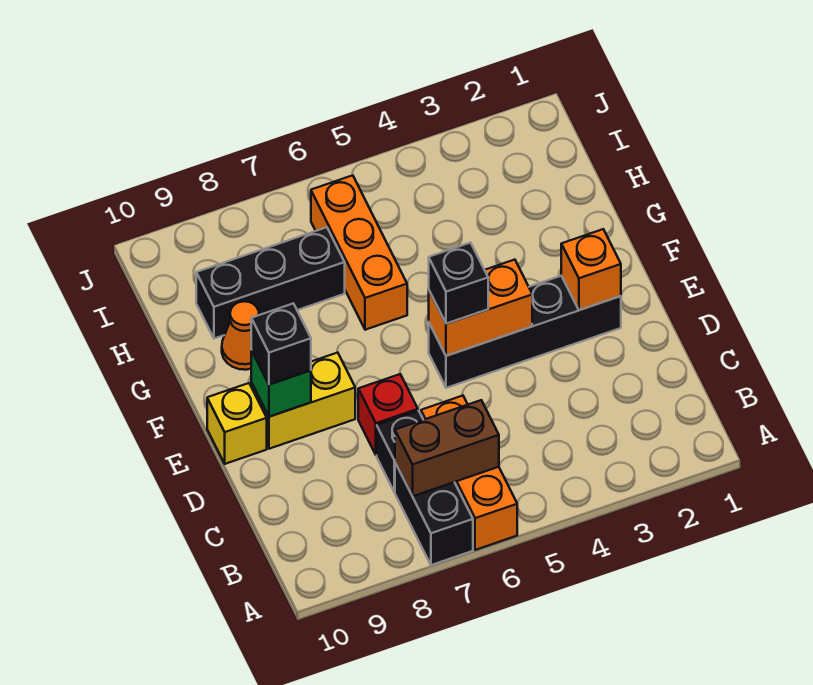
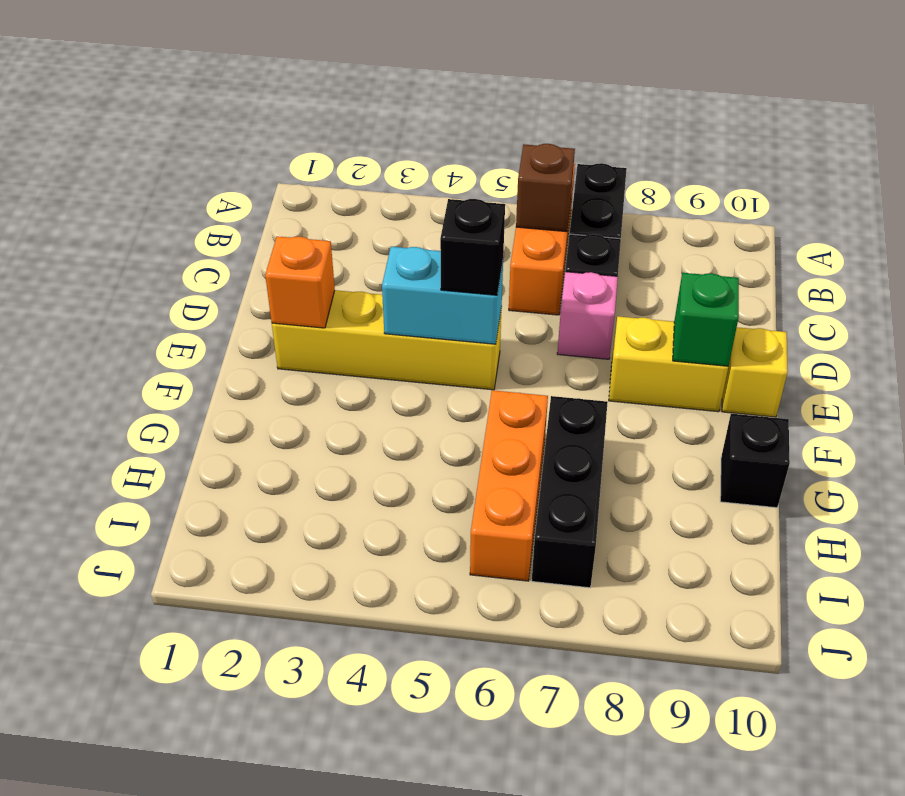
brown 1x2 brick [395,400,499,496] -> brown 1x1 brick [516,144,575,232]
red 1x1 brick [358,374,418,455] -> pink 1x1 brick [557,272,618,359]
black 1x4 brick [429,276,621,388] -> yellow 1x4 brick [272,290,502,390]
orange 1x2 brick [429,260,532,356] -> cyan 1x2 brick [382,247,503,344]
black 1x1 brick [251,303,311,385] -> black 1x1 brick moved to [720,414,790,508]
orange 1x1 cone [222,301,259,370] -> none
black 1x3 brick [196,227,345,339] -> black 1x3 brick turned to [532,396,608,588]

